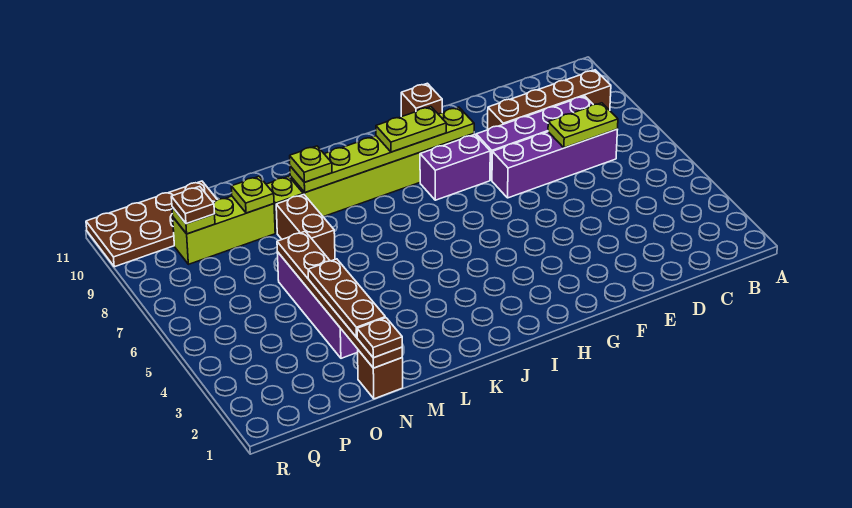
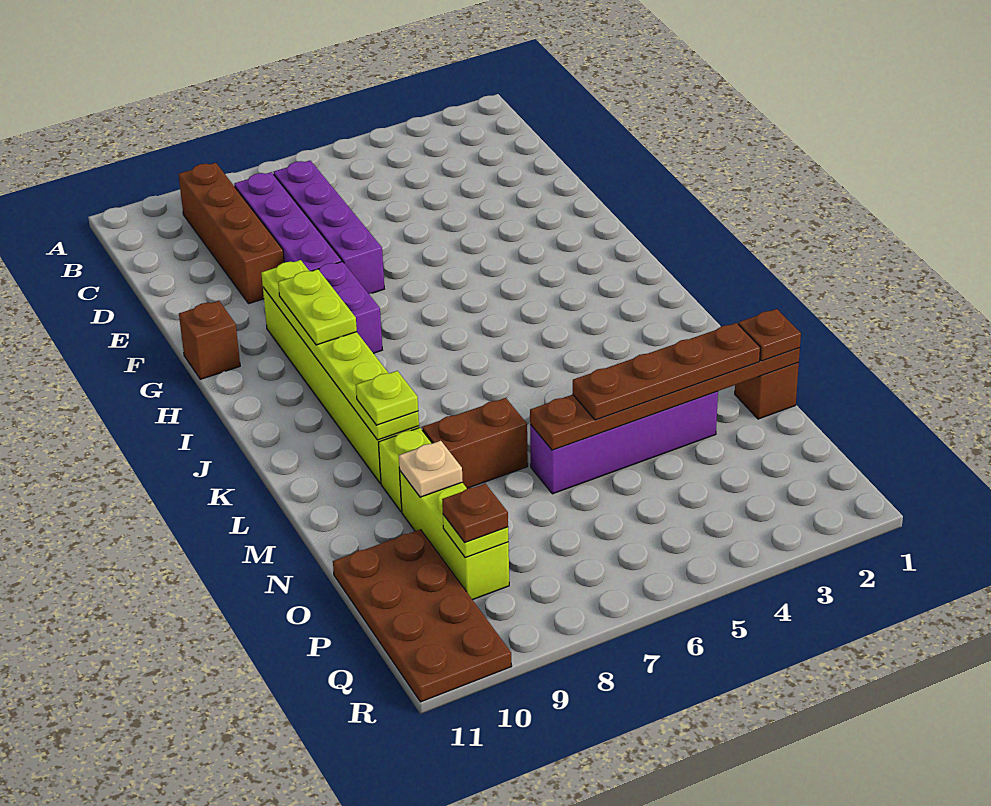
lime 1x2 plate [548,103,618,148] -> none
brown 1x3 plate [308,259,385,337] -> brown 1x4 plate [573,323,760,420]
lime 1x1 plate [231,176,274,213] -> tan 1x1 plate [399,441,463,497]

